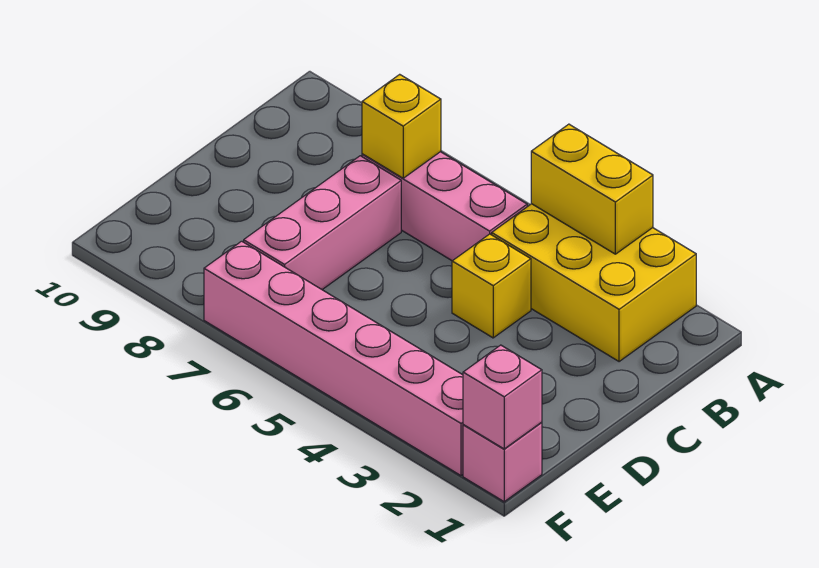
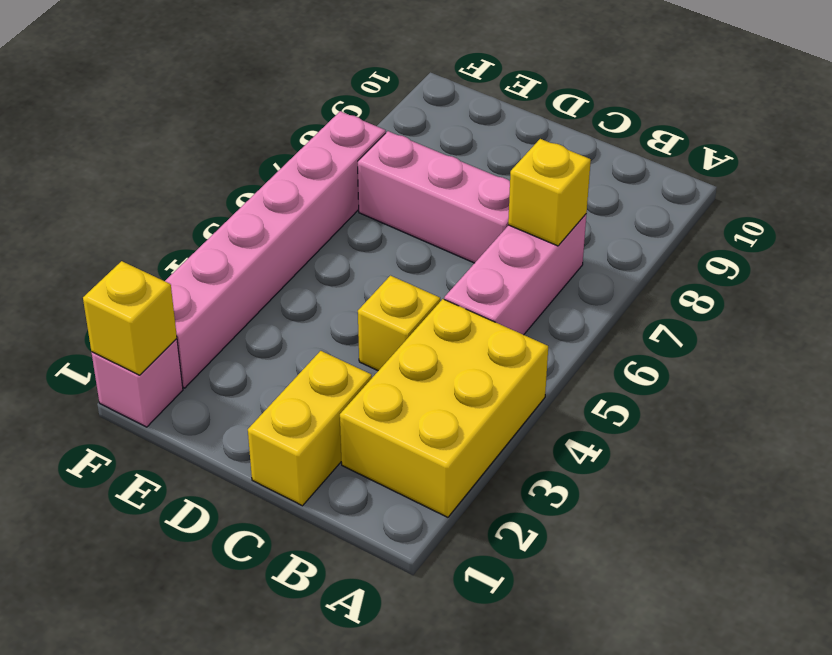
yellow 1x2 brick [531,124,653,254] -> yellow 1x2 brick moved to [248,351,372,506]
pink 1x1 brick [463,345,542,449] -> yellow 1x1 brick [83,261,177,375]

